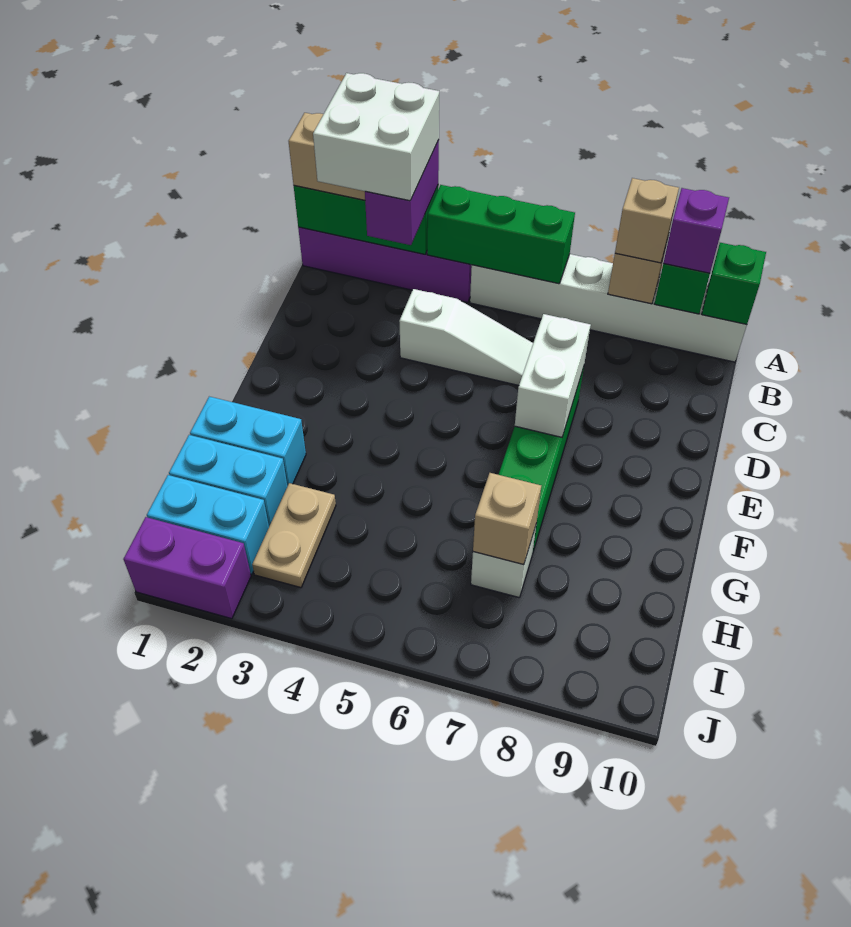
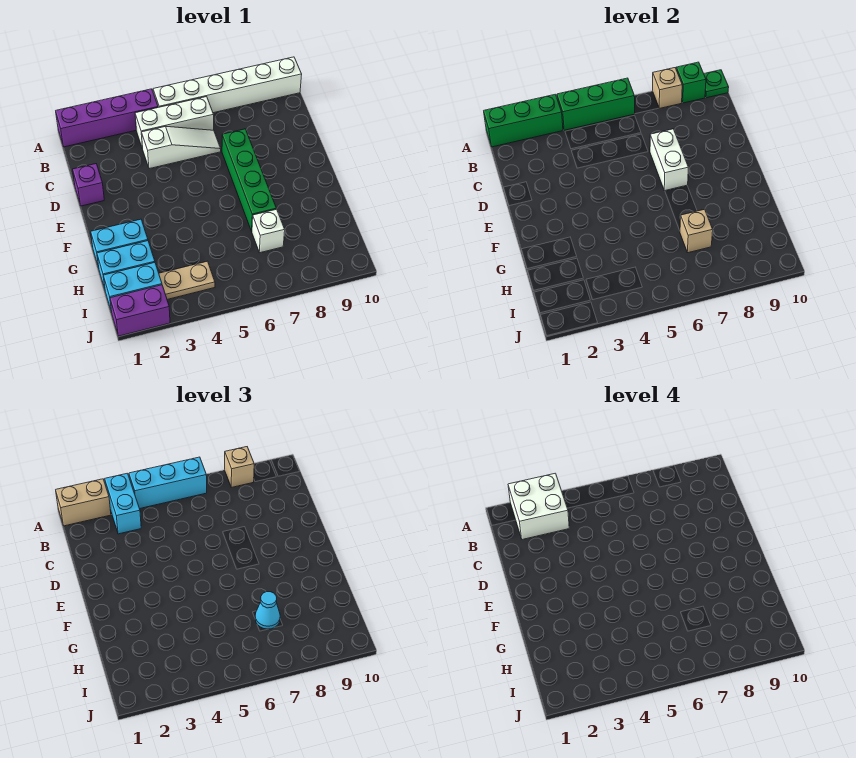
purple 1x2 brick [365,140,439,245] -> cyan 1x2 brick [105,473,141,534]
none -> cyan 1x3 brick [129,457,207,509]
purple 1x1 brick [664,188,729,273] -> purple 1x1 brick moved to [73,164,104,206]
green 1x1 brick [702,243,766,324] -> green 1x1 plate [704,70,729,98]
none -> white 1x3 brick [135,97,214,149]
tan 1x2 plate [252,483,336,588] -> tan 1x2 plate turned to [159,261,215,299]
none -> cyan 1x1 cone [255,592,280,629]

